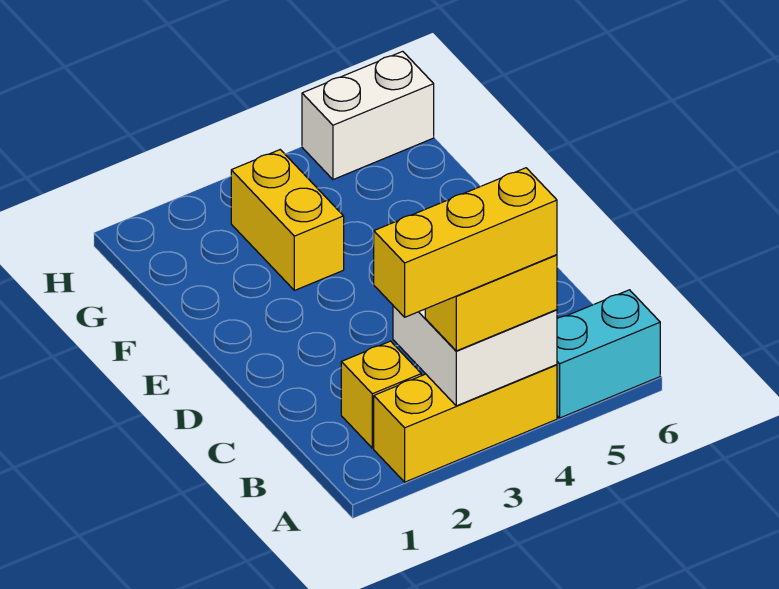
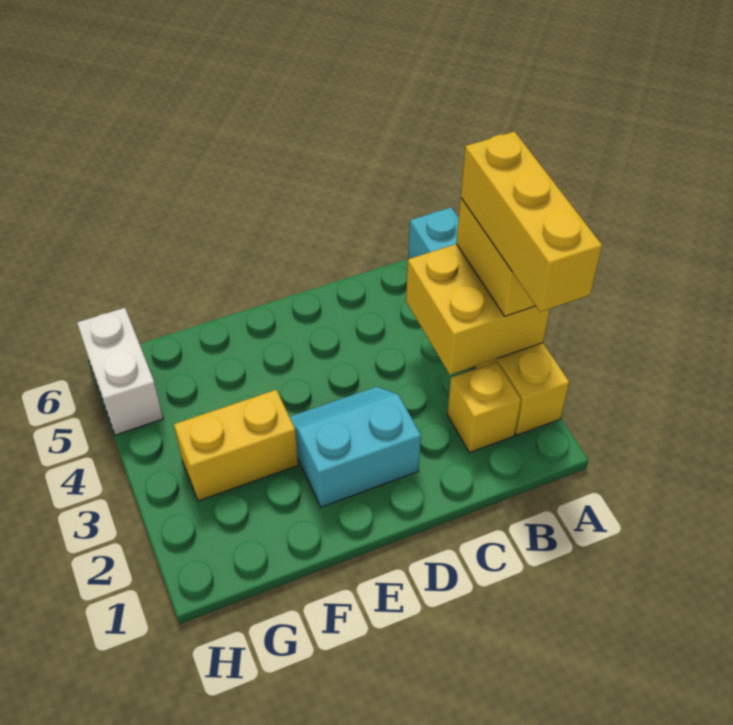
white 2x2 brick [393,306,557,406] -> yellow 2x2 brick [406,244,550,375]
none -> cyan 2x2 slope [290,387,421,507]

